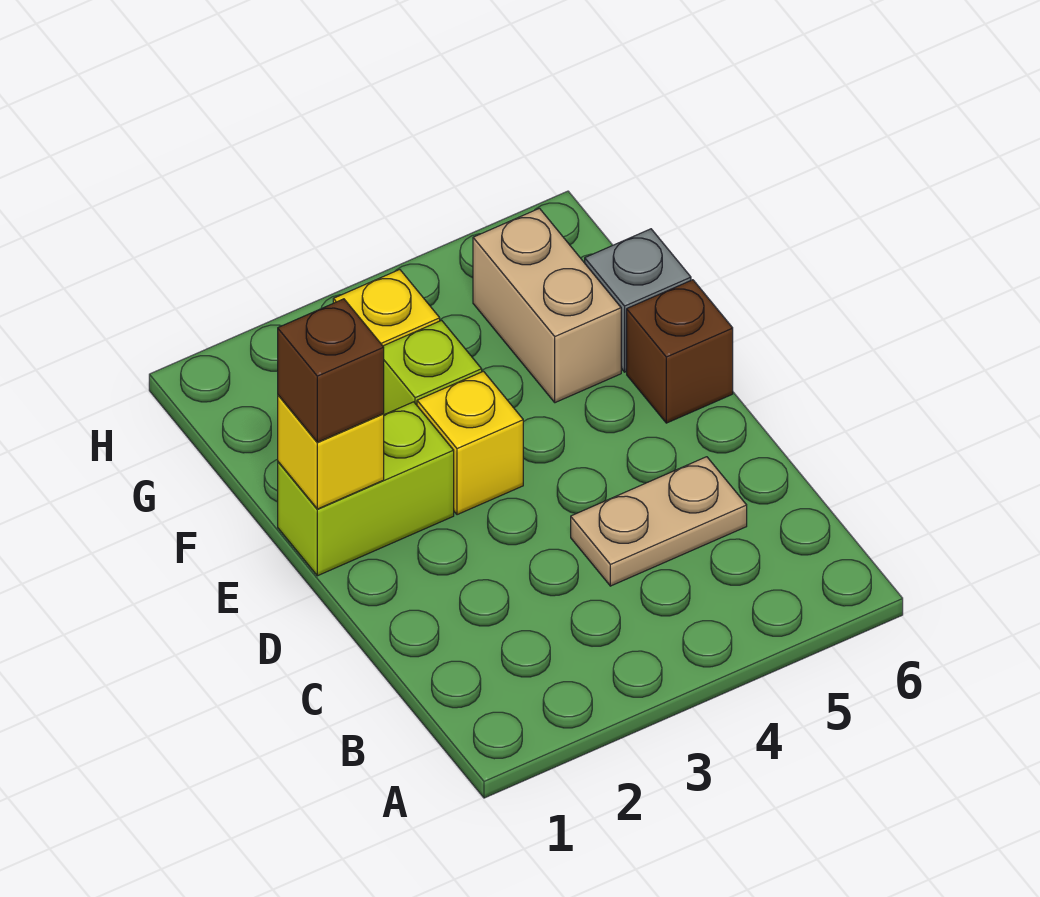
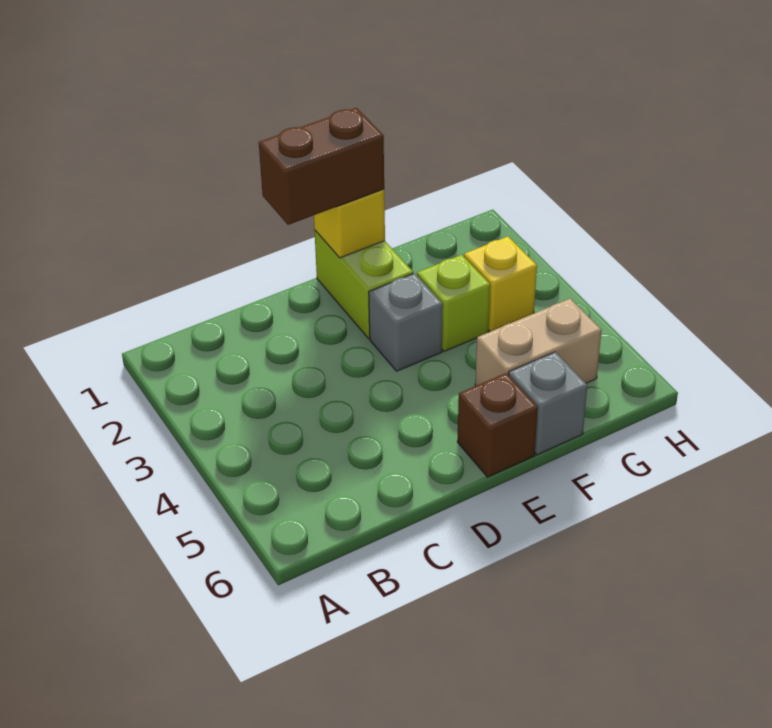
tan 1x2 plate [571,457,747,586] -> none
brown 1x1 brick [278,299,384,442] -> brown 1x2 brick [259,108,384,225]
yellow 1x1 brick [417,371,523,515] -> grey 1x1 brick [369,273,443,371]

